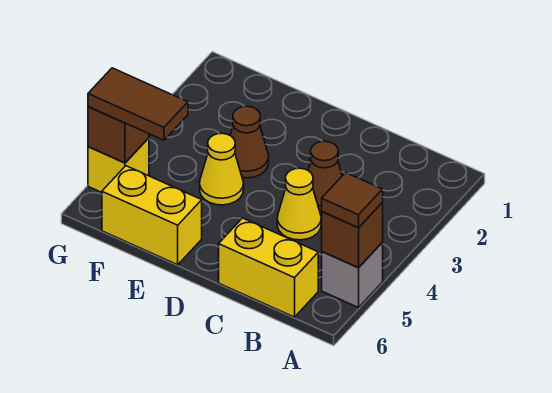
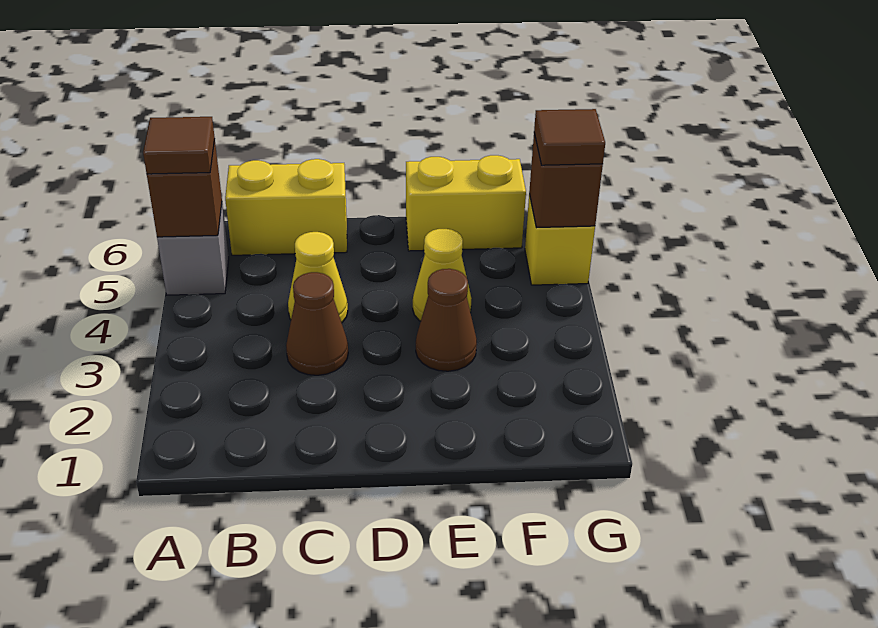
brown 1x2 tile [88,68,188,140] -> brown 1x1 tile [534,109,605,165]

